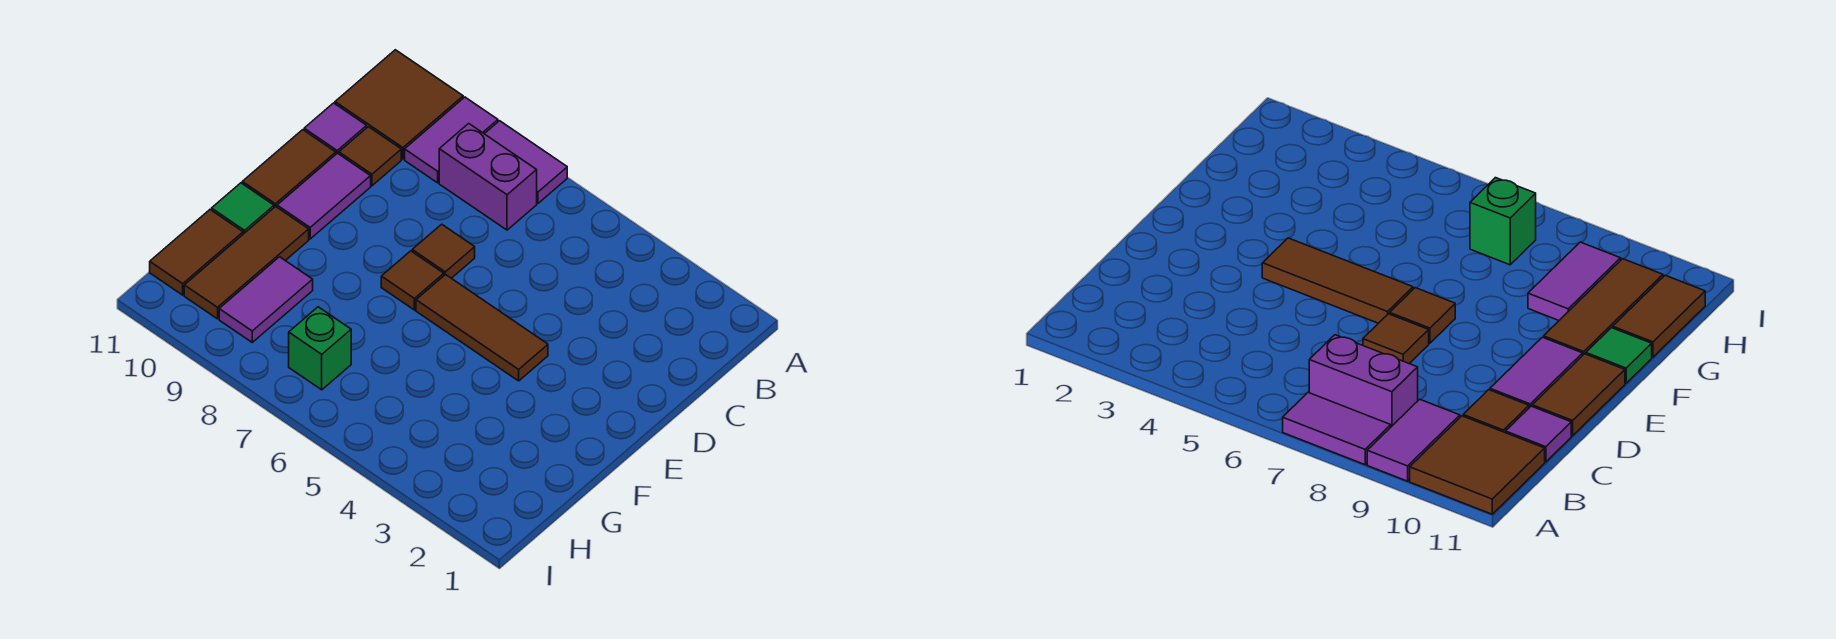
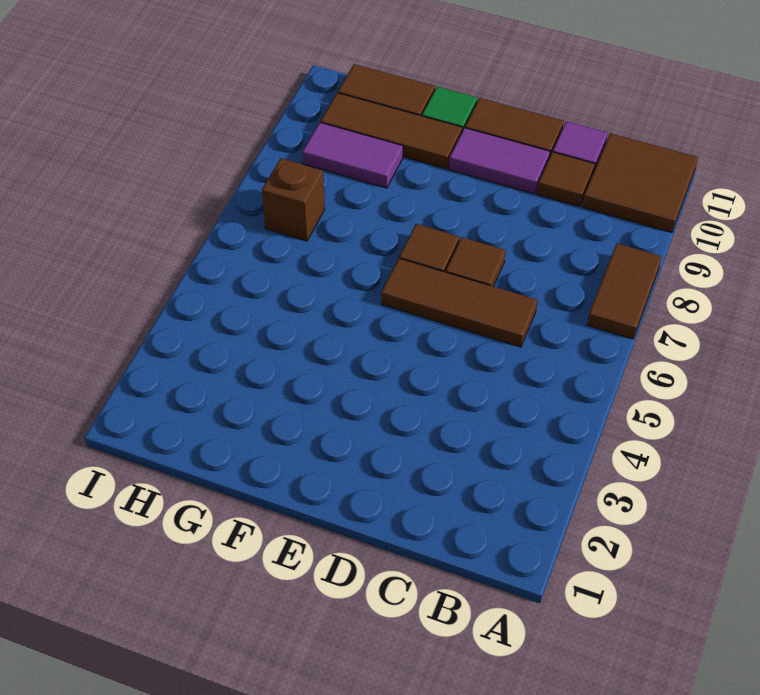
purple 1x2 tile [485,121,567,203] -> brown 1x2 tile [587,244,662,339]
purple 1x2 tile [405,97,498,183] -> none
purple 1x2 brick [439,124,537,230] -> none
brown 1x3 tile [416,274,548,381] -> brown 1x3 tile turned to [381,258,537,347]
green 1x1 brick [289,307,351,390] -> brown 1x1 brick [262,158,325,241]

